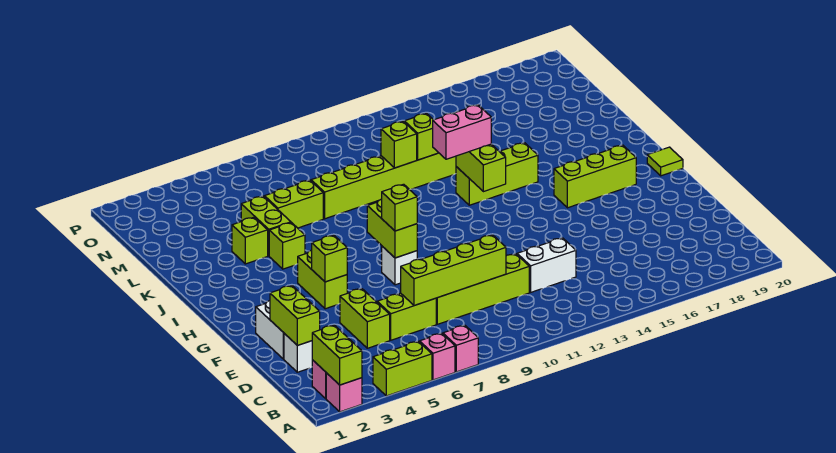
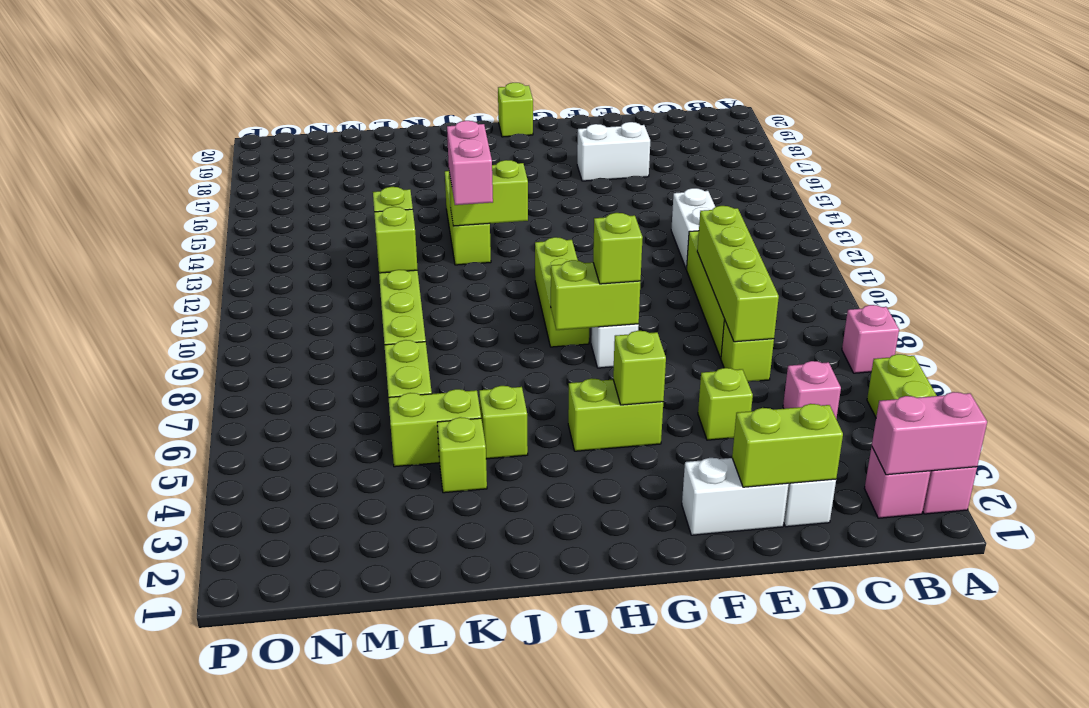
lime 1x2 brick [312,325,362,385] -> pink 1x2 brick [872,392,987,475]
pink 1x1 brick [420,333,455,380] -> pink 1x1 brick moved to [783,361,841,419]
lime 1x2 brick [340,289,390,348] -> lime 1x1 brick [698,368,753,440]
lime 1x2 brick [377,293,436,340] -> lime 1x1 brick [721,319,774,382]
none -> white 1x2 brick [577,122,650,181]
lime 1x3 brick [554,145,636,208] -> lime 1x3 brick moved to [535,237,589,347]
lime 1x1 tile [647,147,683,176] -> lime 1x1 brick [498,83,533,137]

